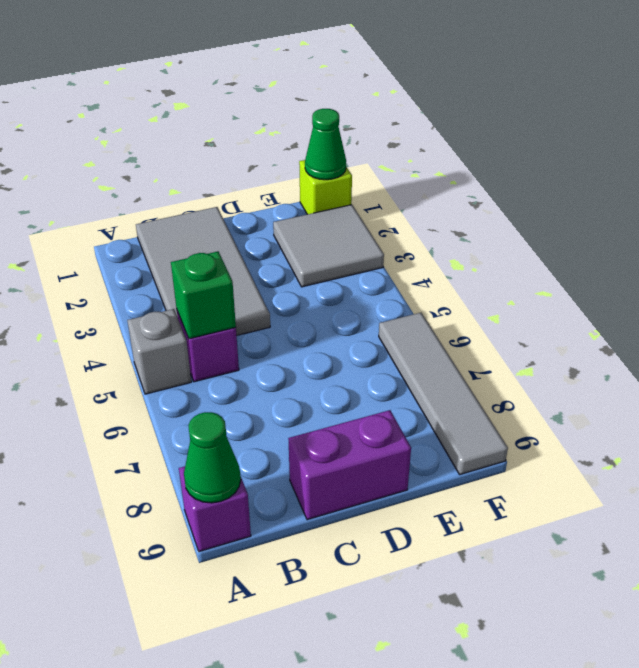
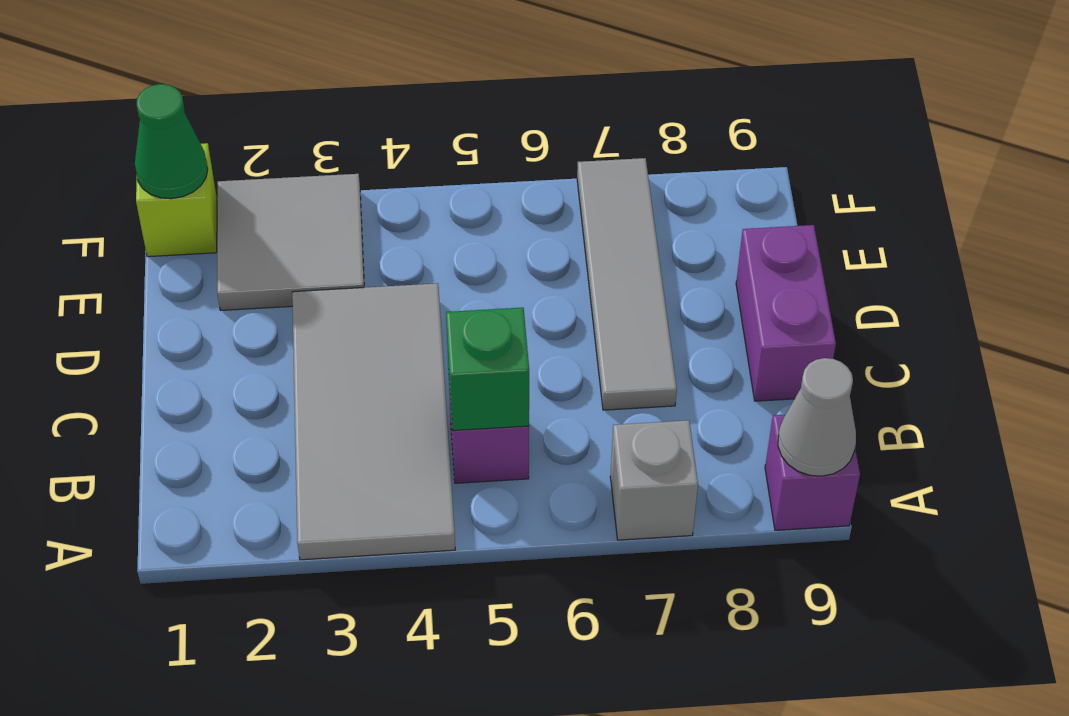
grey 1x1 brick [127,309,191,394] -> grey 1x1 brick moved to [610,420,698,540]
green 1x1 cone [184,412,241,503] -> grey 1x1 cone [778,358,856,476]
grey 2x4 tile [136,207,270,336] -> grey 2x4 tile turned to [292,283,455,560]
grey 1x4 tile [379,313,508,474] -> grey 1x4 tile turned to [577,158,677,410]

